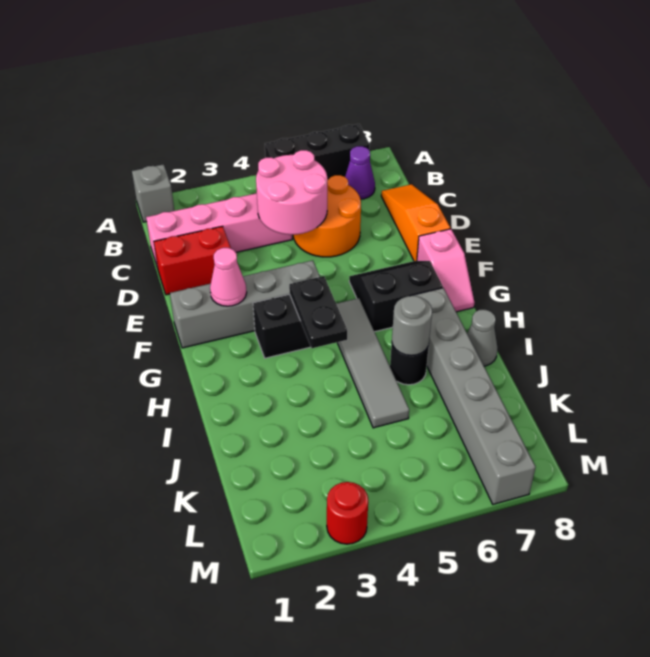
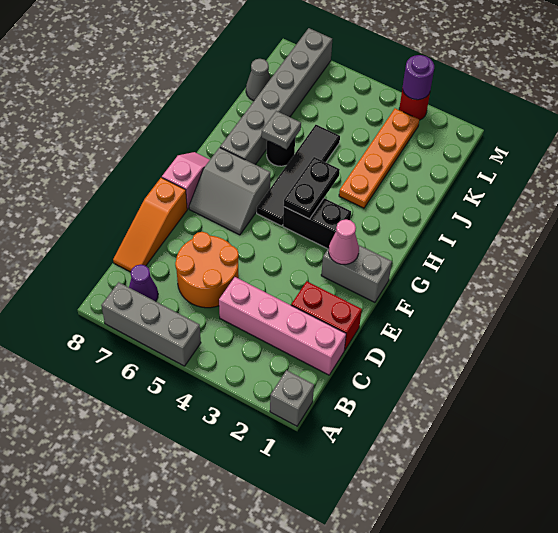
black 1x3 brick [265,124,370,180] -> grey 1x3 brick [101,282,201,366]
pink 2x2 round brick [256,150,327,235] -> none
grey 1x4 brick [170,260,320,348] -> grey 1x2 brick [321,245,392,302]
black 2x2 slope [349,261,443,332] -> grey 2x2 slope [189,148,270,235]
grey 1x4 tile [336,298,409,428] -> black 1x4 tile [257,125,340,226]
none -> orange 1x4 plate [339,108,419,208]
grey 1x1 round brick [392,296,432,356] -> grey 1x1 plate [262,111,301,149]
grey 1x1 cone [467,310,498,366] -> grey 1x1 cone moved to [246,59,271,101]
none -> purple 1x1 round brick [403,55,434,100]

